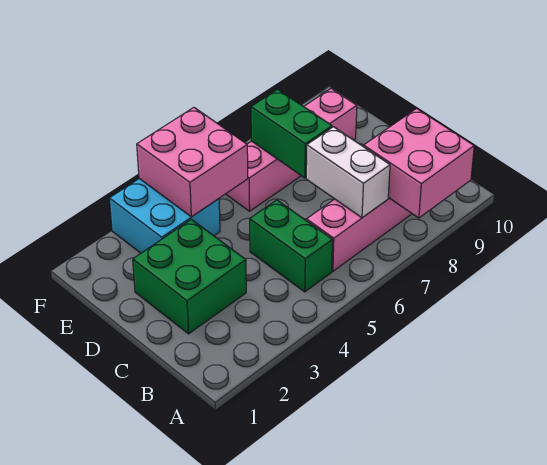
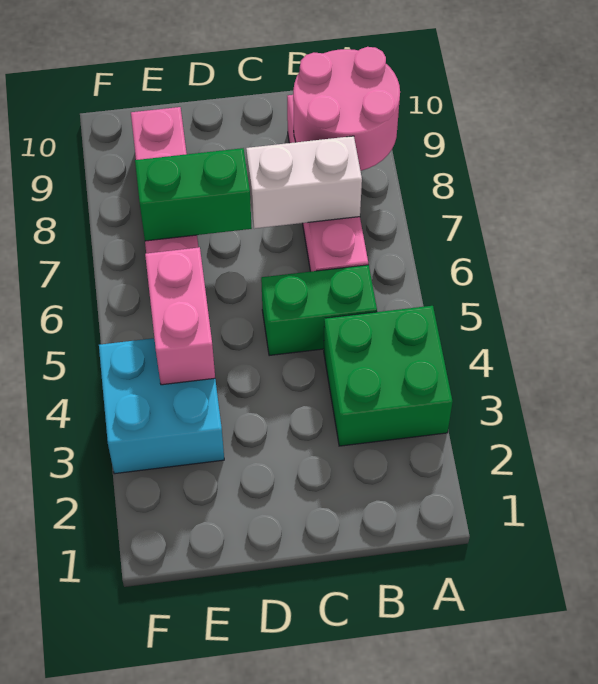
pink 2x2 brick [363,108,474,218] -> pink 2x2 round brick [293,47,400,171]
green 2x2 brick [133,219,246,334] -> green 2x2 brick moved to [324,306,453,446]
pink 2x2 brick [137,108,248,217] -> pink 1x2 brick [145,247,215,385]

